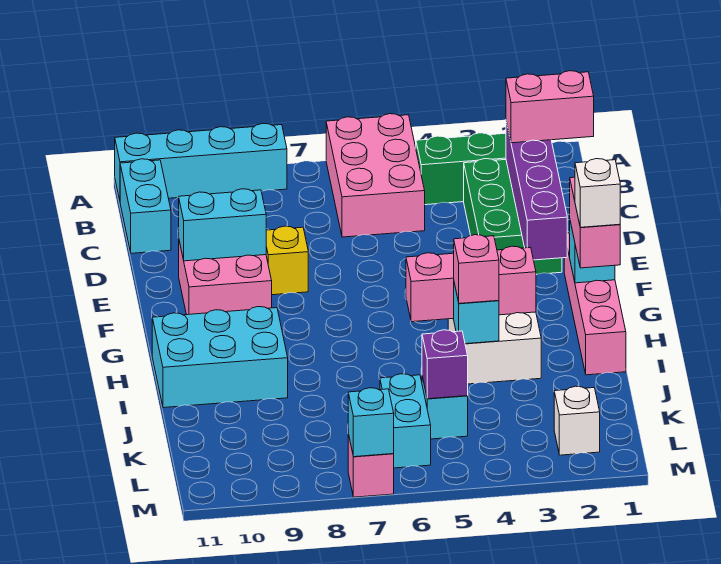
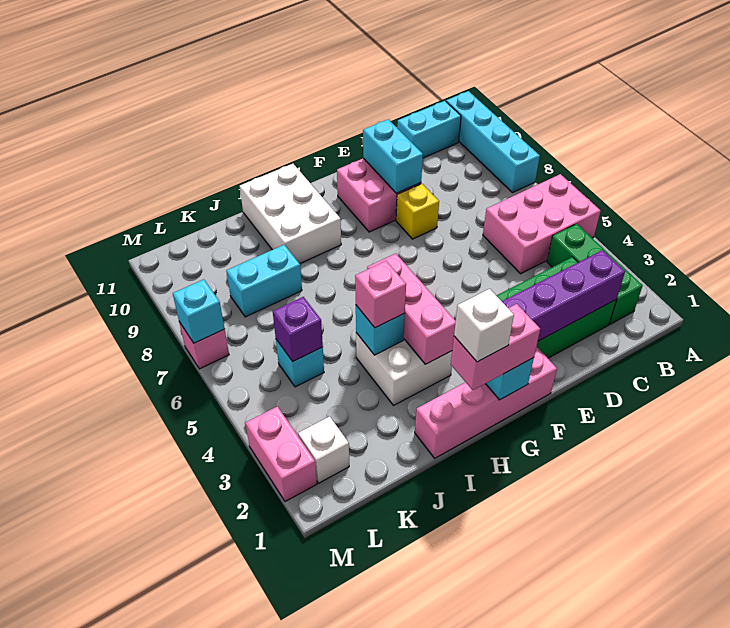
pink 1x2 brick [506,71,594,143] -> pink 1x2 brick moved to [246,406,317,502]
cyan 2x3 brick [152,307,288,408] -> white 2x3 brick [240,164,341,264]
cyan 1x2 brick [380,374,431,468] -> cyan 1x2 brick moved to [226,245,302,317]

